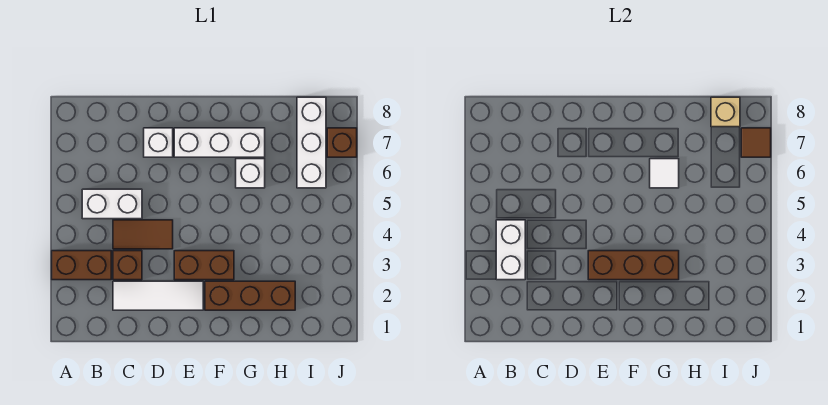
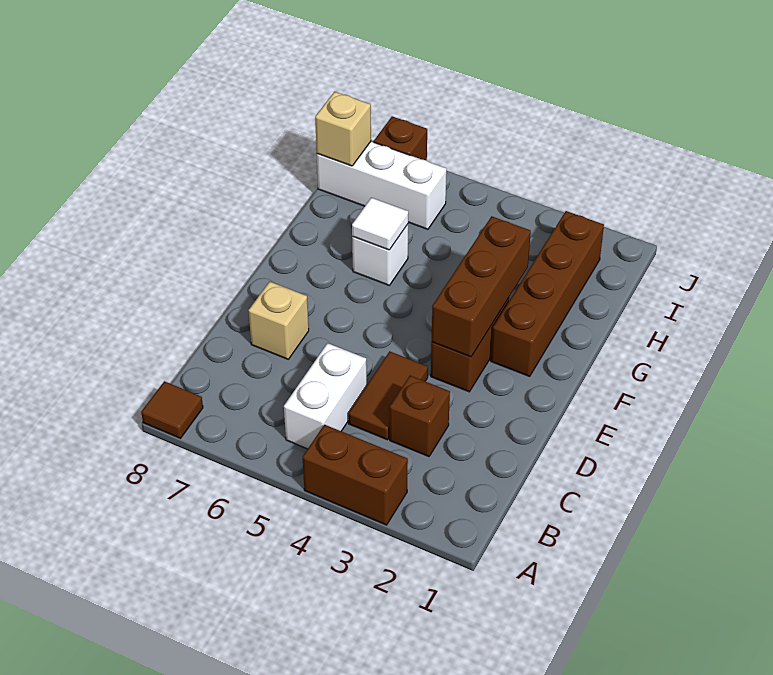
brown 1x2 brick [52,251,111,280] -> brown 1x2 brick turned to [303,425,408,525]
white 1x2 brick [496,220,525,280] -> none
white 1x3 tile [113,281,203,310] -> none
white 1x1 brick [144,128,173,157] -> tan 1x1 brick [248,282,309,359]
white 1x3 brick [174,128,265,157] -> none
brown 1x3 brick [205,281,295,310] -> brown 1x4 brick [491,211,604,376]
brown 1x1 tile [741,128,771,157] -> brown 1x1 tile moved to [141,381,203,438]

